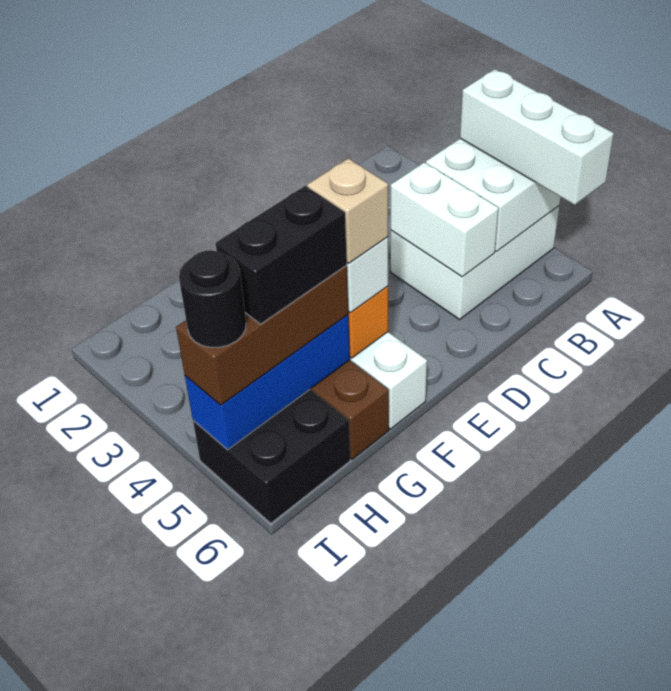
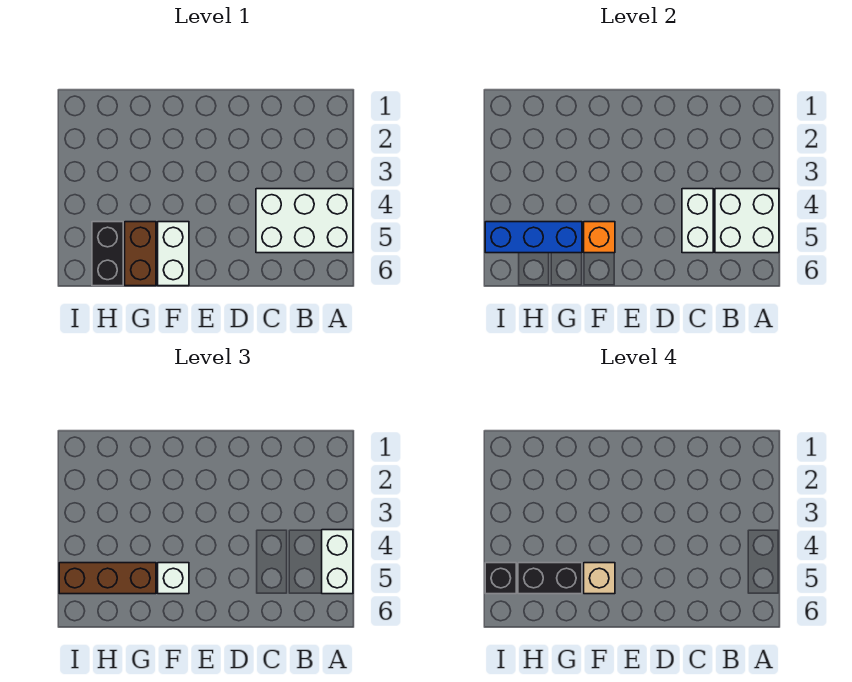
white 1x3 brick [460,69,614,205] -> white 1x2 brick [322,530,353,594]
black 2x2 brick [193,390,350,523] -> black 1x2 brick [92,222,123,286]
black 1x1 round brick [179,250,246,347] -> black 1x1 brick [485,563,516,594]

